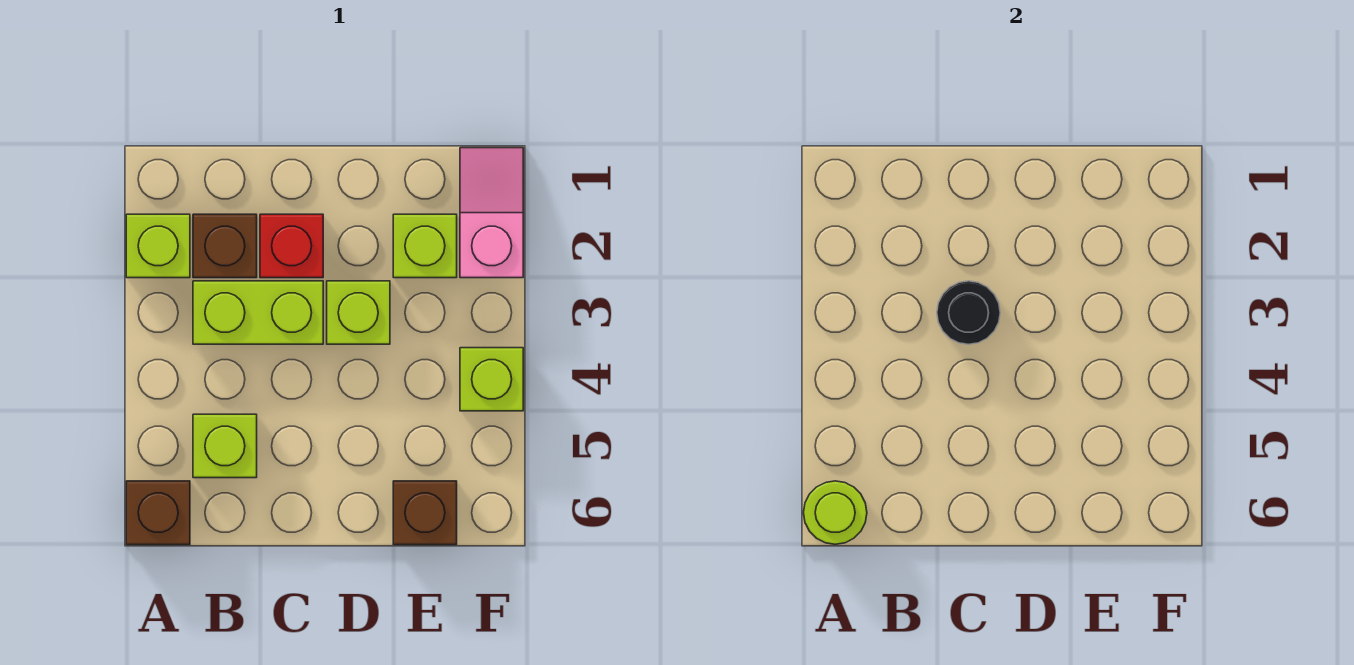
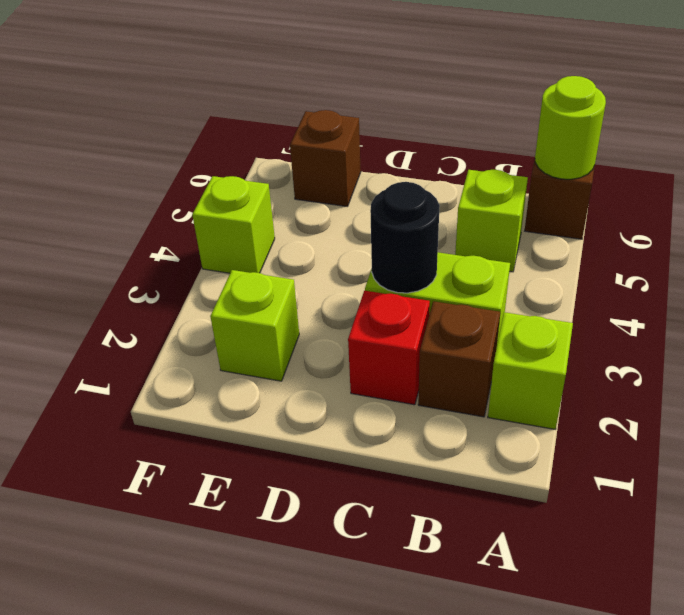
lime 1x1 brick [327,281,390,344] -> none
pink 1x2 slope [460,148,523,278] -> none

